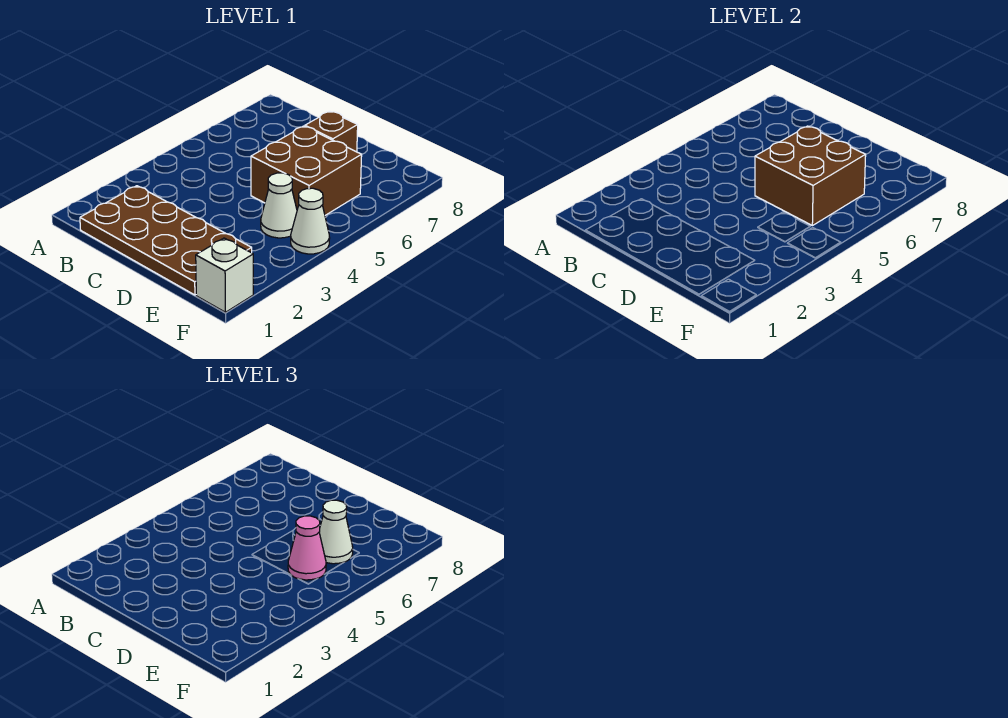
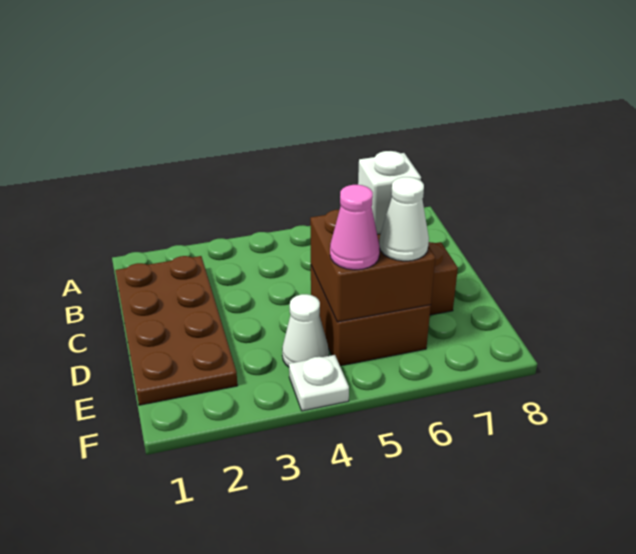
white 1x1 brick [196,238,253,312] -> white 1x1 brick moved to [358,151,421,234]
white 1x1 cone [291,188,330,254] -> white 1x1 plate [289,355,349,411]

